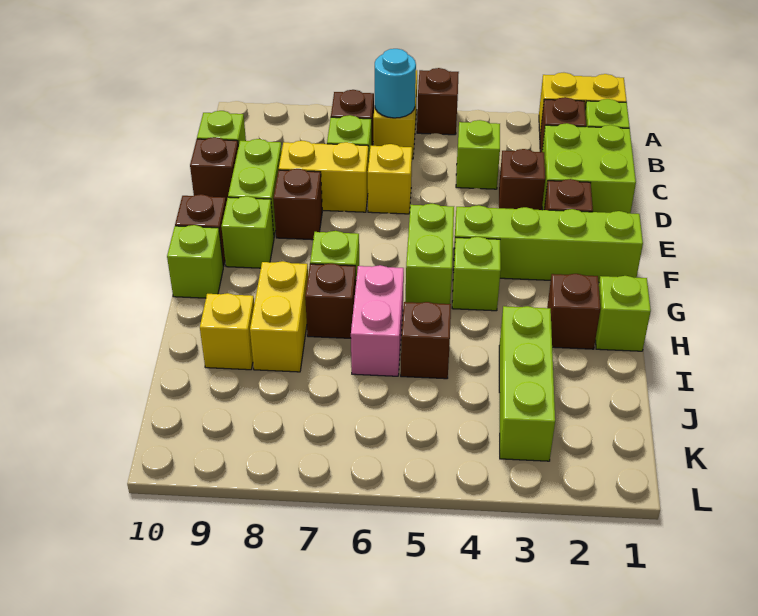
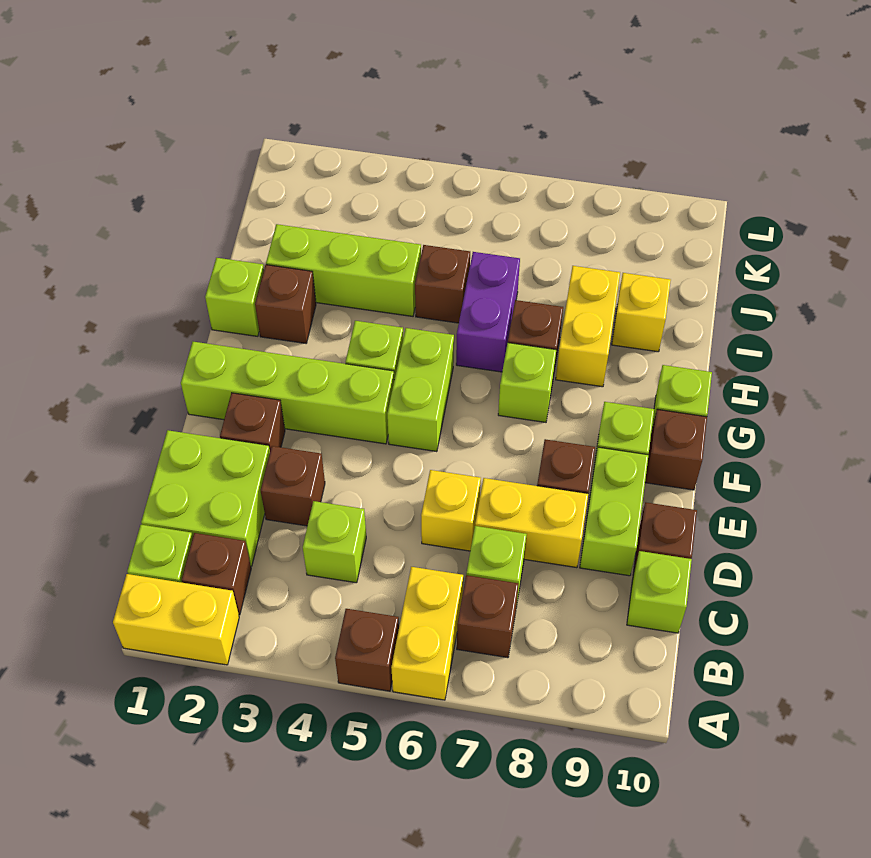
cyan 1x1 round brick [375,49,416,118] -> none
pink 1x2 brick [351,265,404,376] -> purple 1x2 brick [456,252,520,372]
lime 1x3 brick [499,306,555,461] -> lime 1x3 brick turned to [266,224,421,316]

